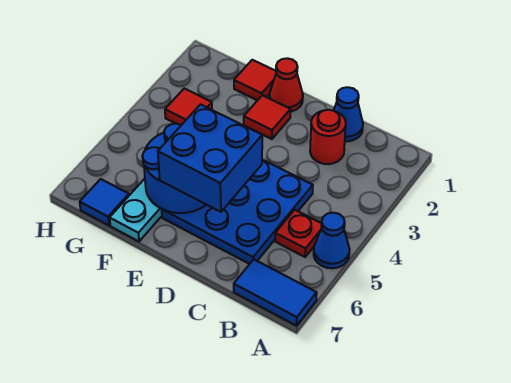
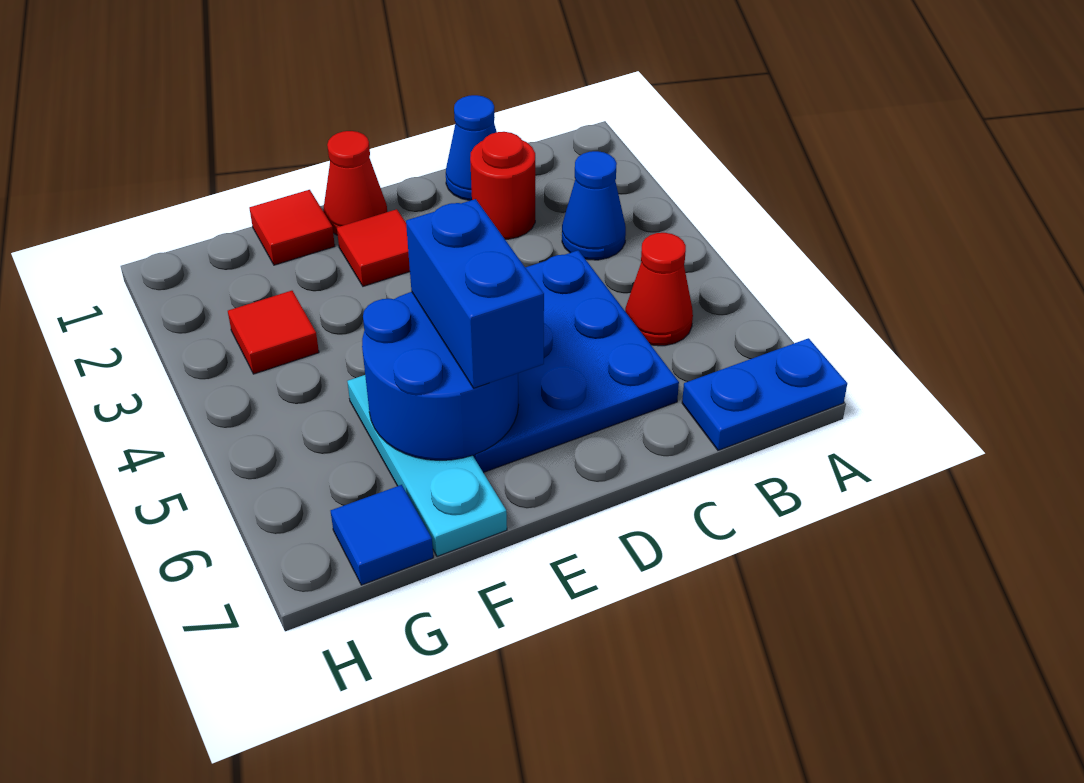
blue 1x1 cone [314,213,350,268] -> blue 1x1 cone moved to [562,151,626,260]
blue 1x2 tile [234,259,317,326] -> blue 1x2 plate [682,338,847,450]
red 1x1 plate [275,210,322,257] -> red 1x1 cone [625,233,693,346]
blue 2x2 brick [158,104,262,212] -> blue 1x2 brick [406,199,544,388]

